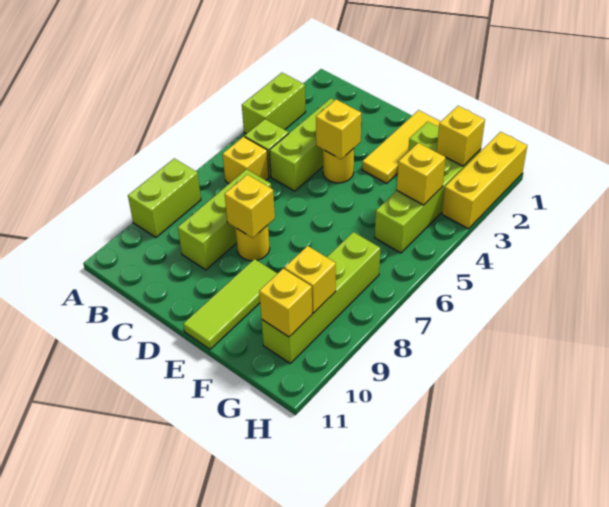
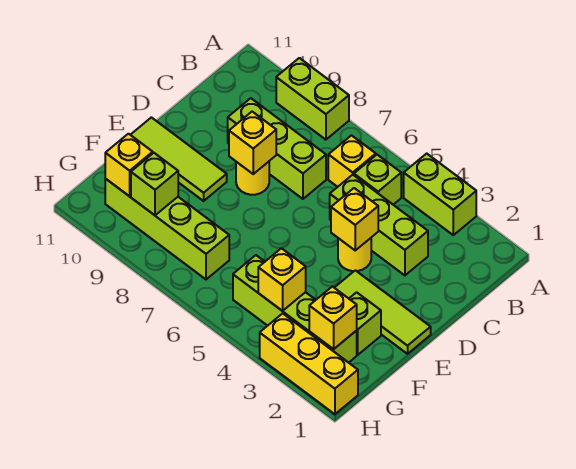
yellow 1x3 tile [362,110,441,183] -> lime 1x3 tile [335,270,431,354]
yellow 1x1 brick [284,246,336,313] -> lime 1x1 brick [131,153,178,215]

